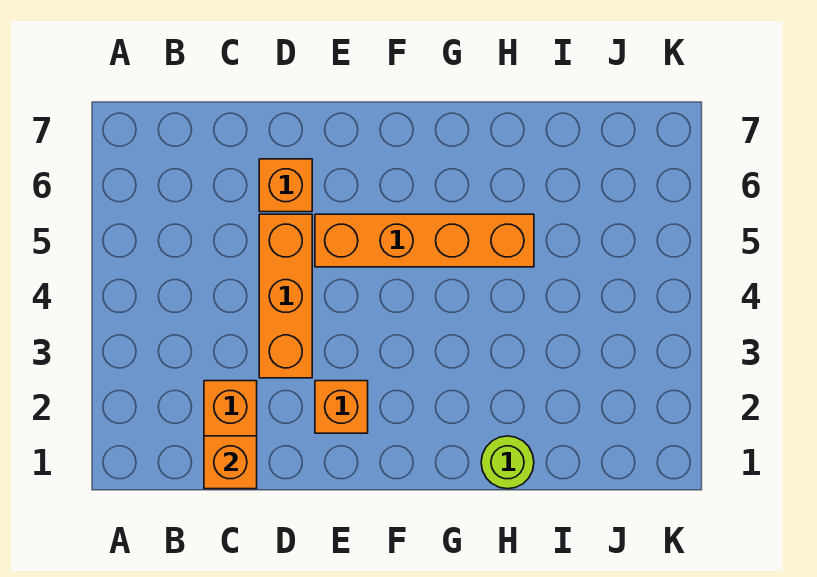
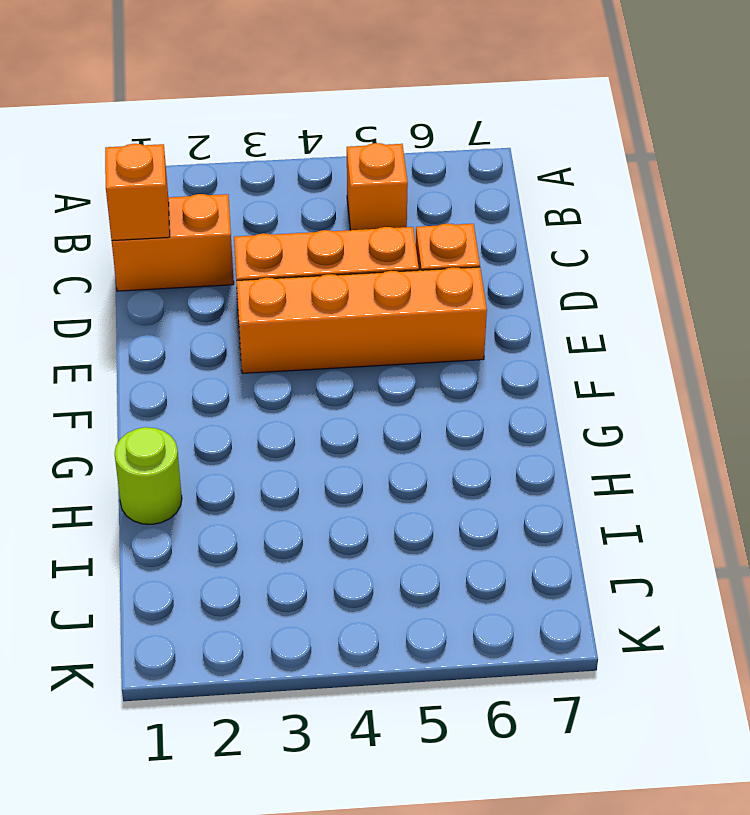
orange 1x1 brick [315,381,368,433] -> orange 1x1 brick moved to [347,143,408,230]
orange 1x4 brick [315,214,534,267] -> orange 1x4 brick turned to [237,267,487,373]

